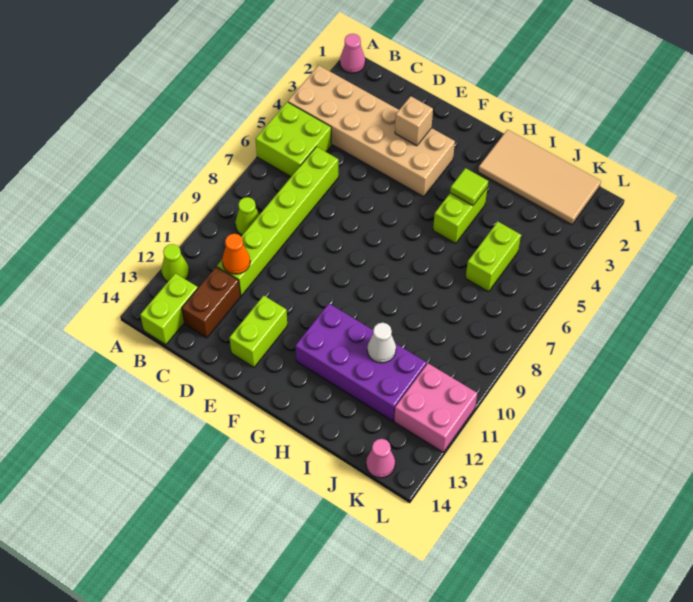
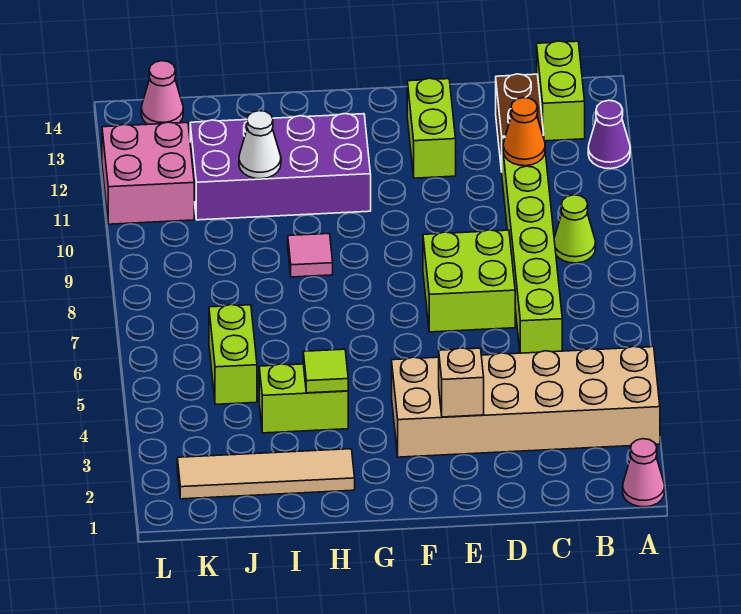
lime 2x2 brick [256,102,332,177] -> lime 2x2 brick moved to [423,230,515,332]
lime 1x1 cone [161,244,189,282] -> purple 1x1 cone [588,100,630,169]
tan 2x4 tile [478,130,601,225] -> tan 1x4 tile [177,449,355,499]
lime 1x2 brick [433,188,487,243] -> lime 1x2 brick turned to [259,364,348,433]
none -> pink 1x1 tile [288,234,333,277]

